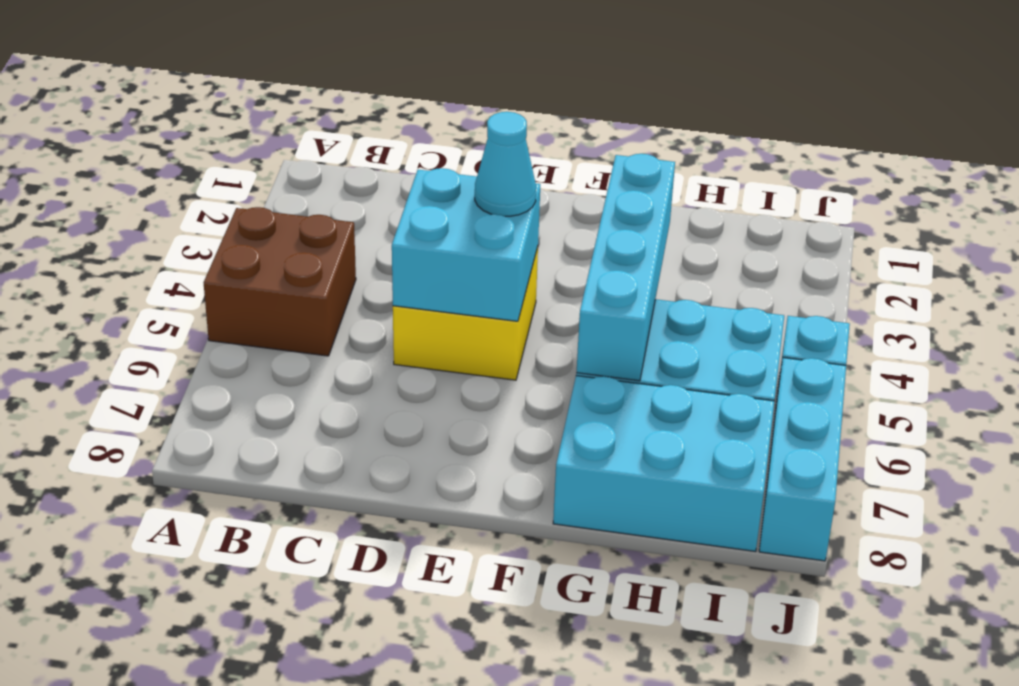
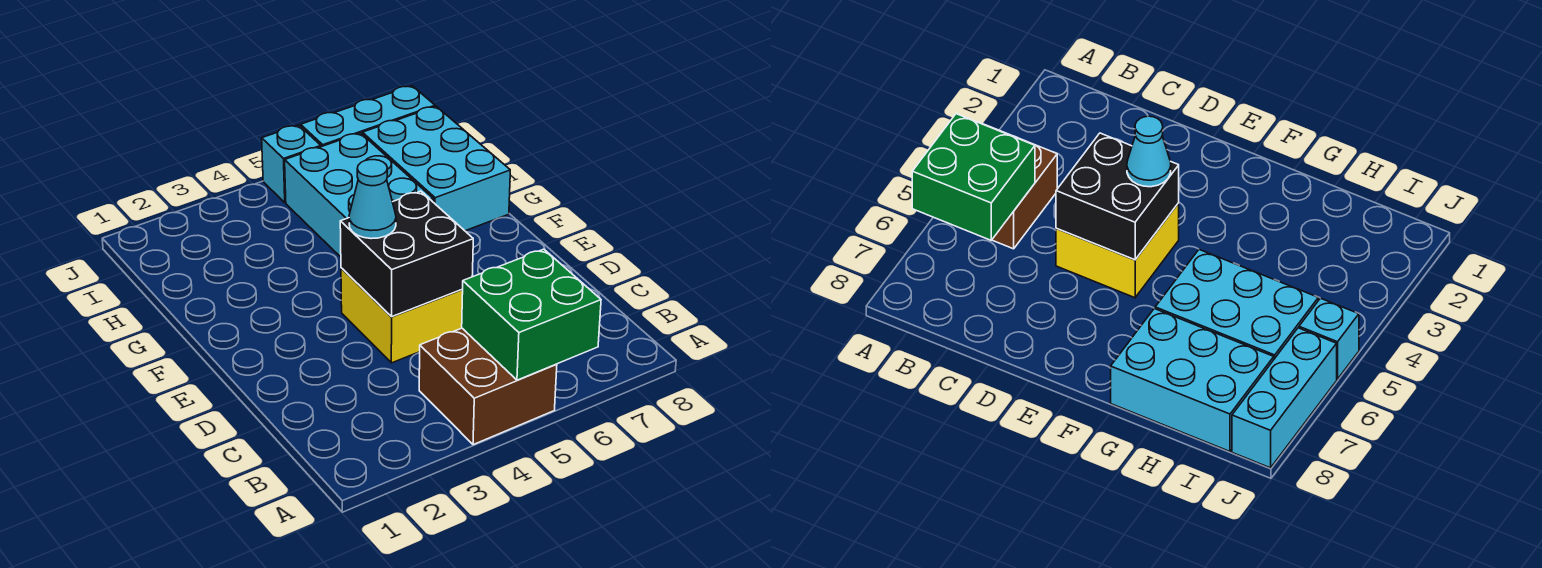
none -> green 2x2 brick [462,249,601,380]
cyan 2x2 brick [392,168,540,321] -> black 2x2 brick [340,191,473,316]
cyan 1x4 brick [576,154,675,381] -> none

